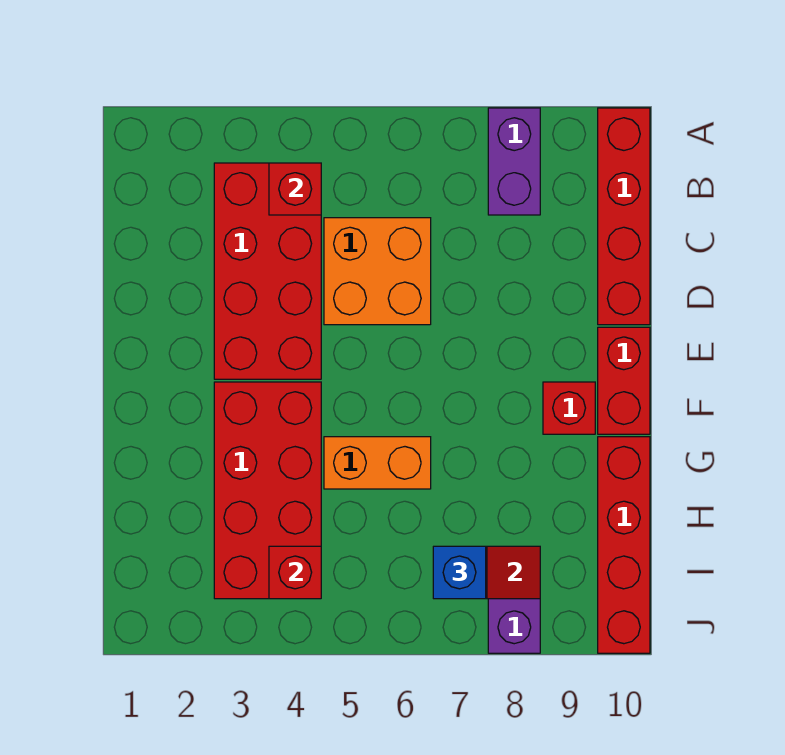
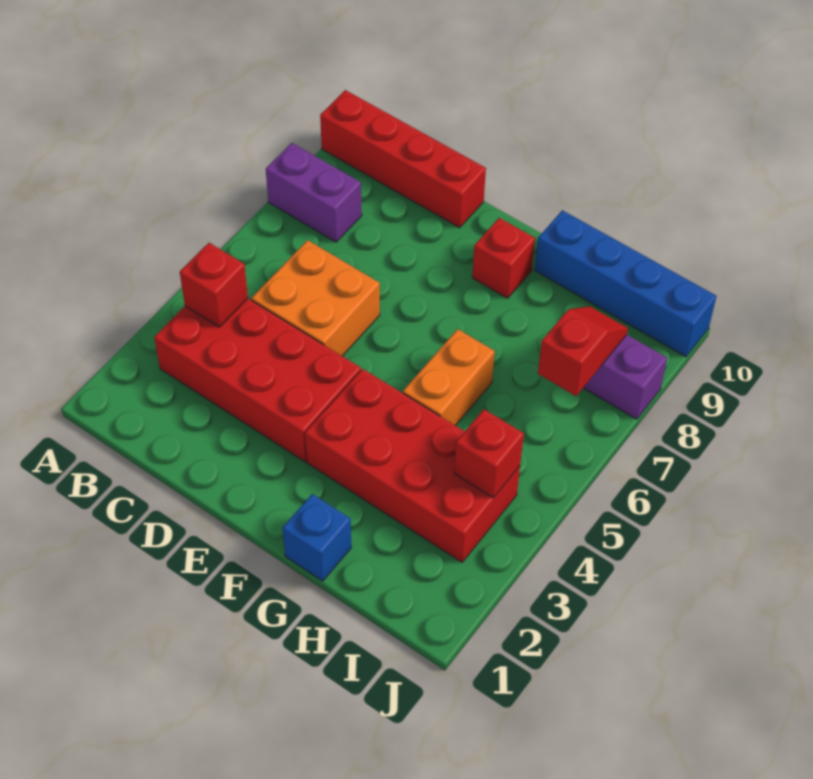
red 1x2 brick [598,327,650,434] -> none
red 1x4 brick [598,437,650,653] -> blue 1x4 brick [535,210,716,357]
blue 1x1 brick [433,546,486,599] -> blue 1x1 brick moved to [283,494,351,581]

